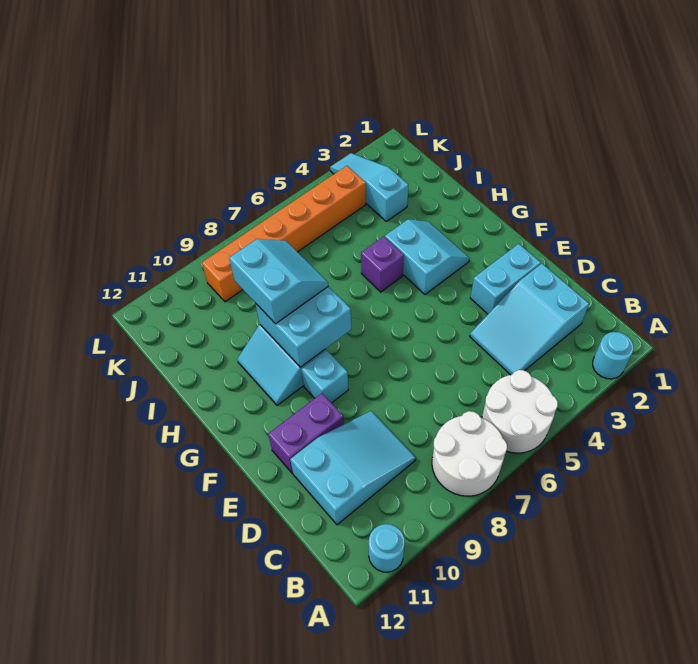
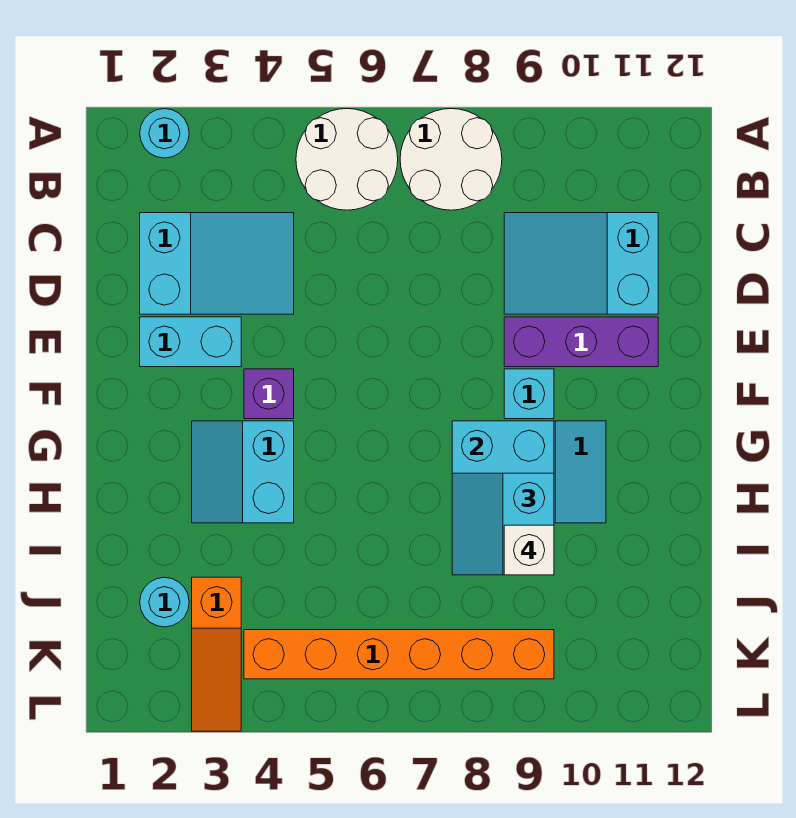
cyan 1x1 round brick [369,524,405,572] -> cyan 1x1 round brick moved to [140,577,189,627]
purple 1x2 brick [268,393,344,474] -> purple 1x3 brick [504,317,658,367]
purple 1x1 brick [361,237,404,292] -> purple 1x1 brick moved to [244,369,294,419]
none -> white 1x1 brick [504,525,554,575]
cyan 1x3 slope [330,153,408,221] -> orange 1x3 slope [192,577,241,731]

